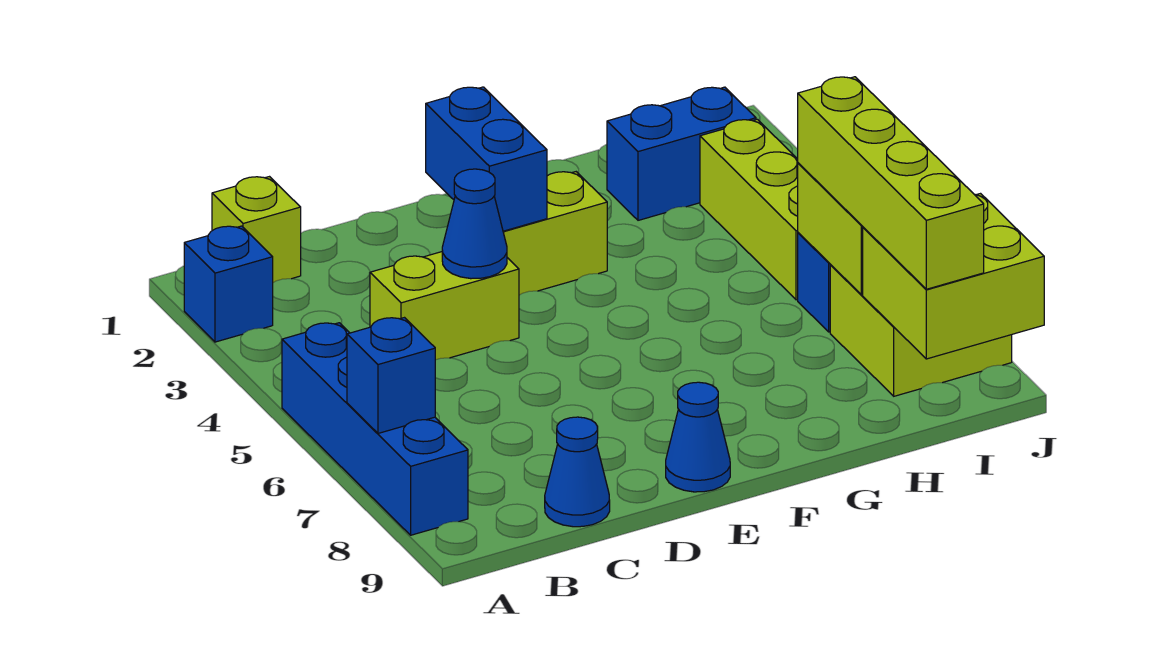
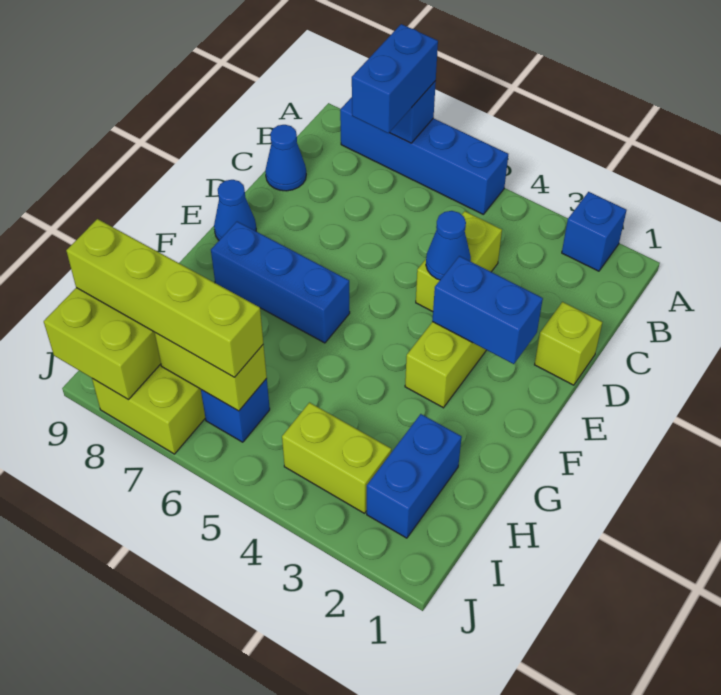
none -> blue 1x2 brick [352,24,438,133]
lime 1x1 brick [212,177,301,283] -> lime 1x1 brick moved to [535,302,602,385]
none -> blue 1x3 brick [211,222,350,343]
lime 1x3 brick [700,119,798,300] -> lime 1x2 brick [282,403,391,513]

